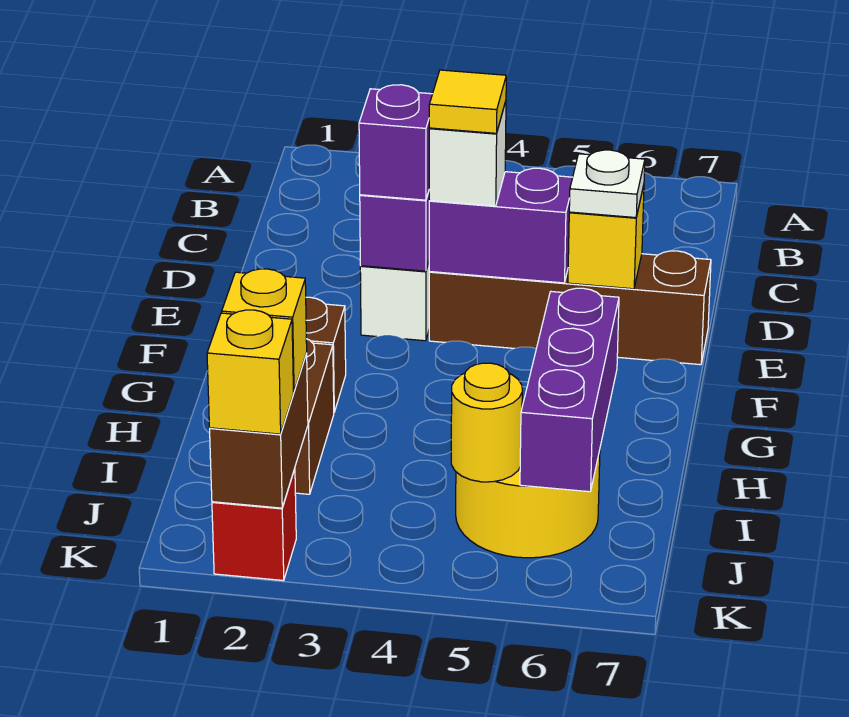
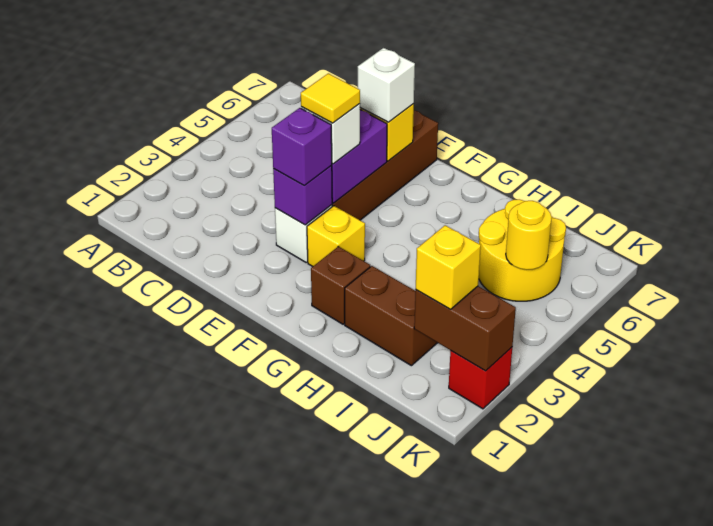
white 1x1 plate [569,150,645,218] -> white 1x1 brick [358,48,415,122]
purple 1x3 brick [520,288,619,492] -> none
yellow 1x1 brick [207,310,294,434] -> yellow 1x1 brick moved to [307,206,365,266]

